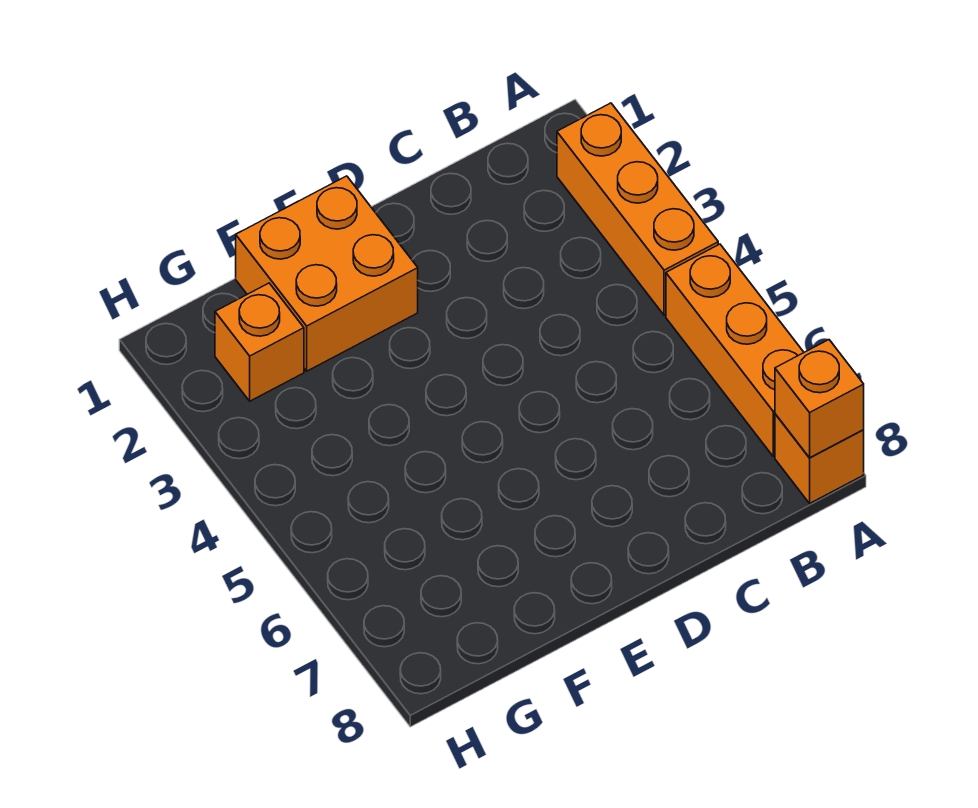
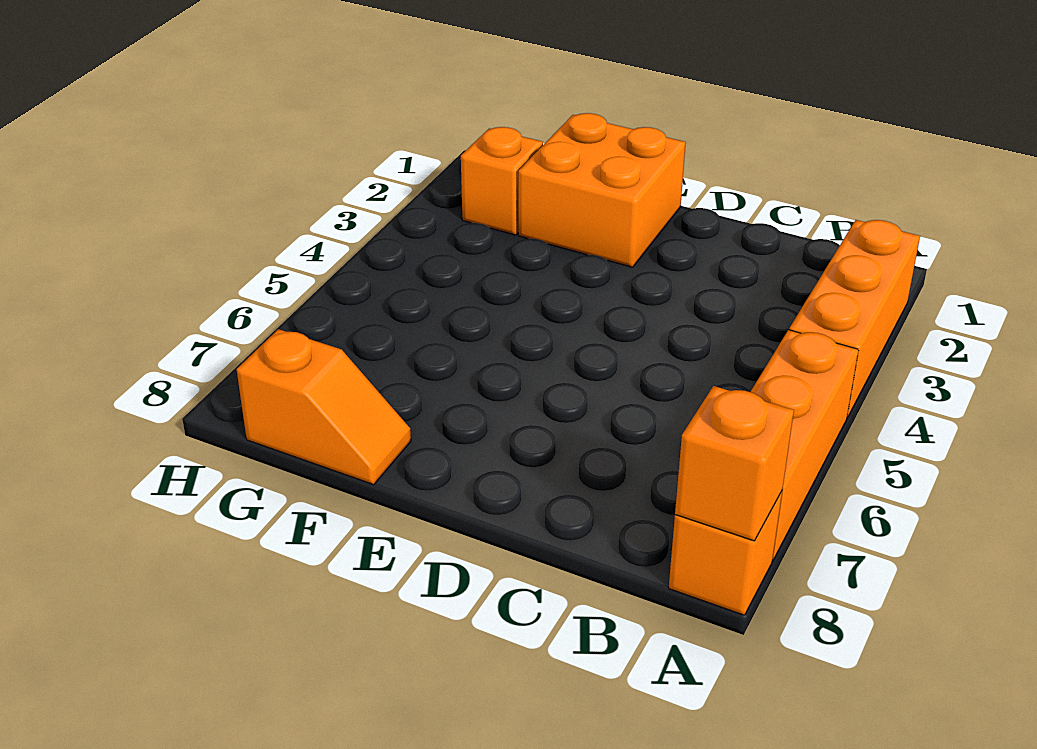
none -> orange 1x2 slope [236,329,411,485]

